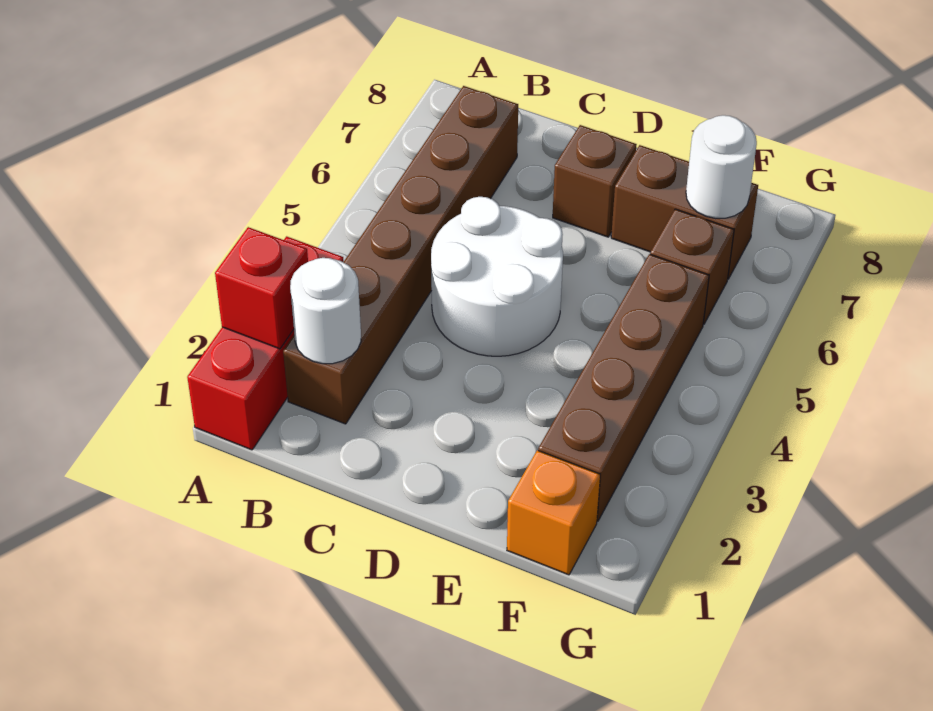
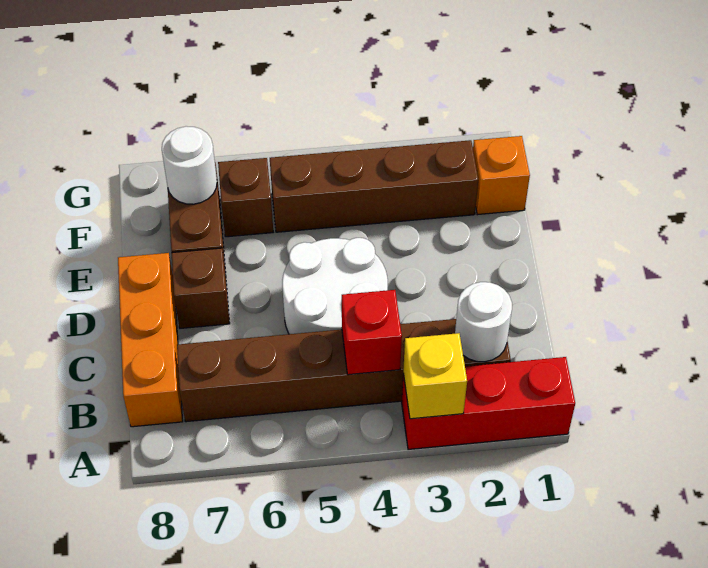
red 1x1 brick [215,227,308,349] -> red 1x1 brick moved to [342,290,402,375]
none -> yellow 1x1 brick [403,333,467,419]
none -> orange 1x3 brick [118,253,183,427]

